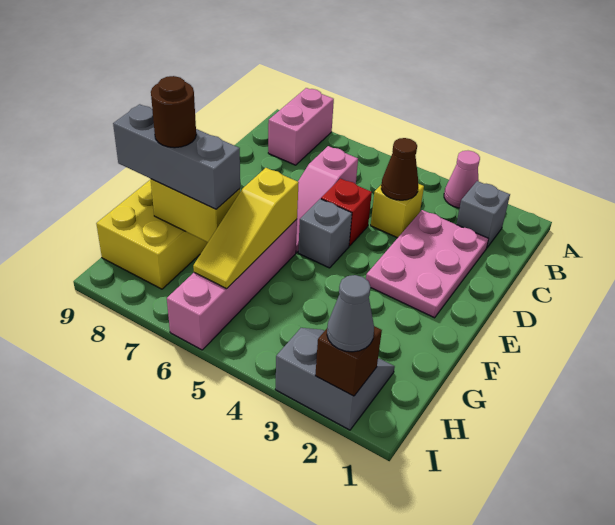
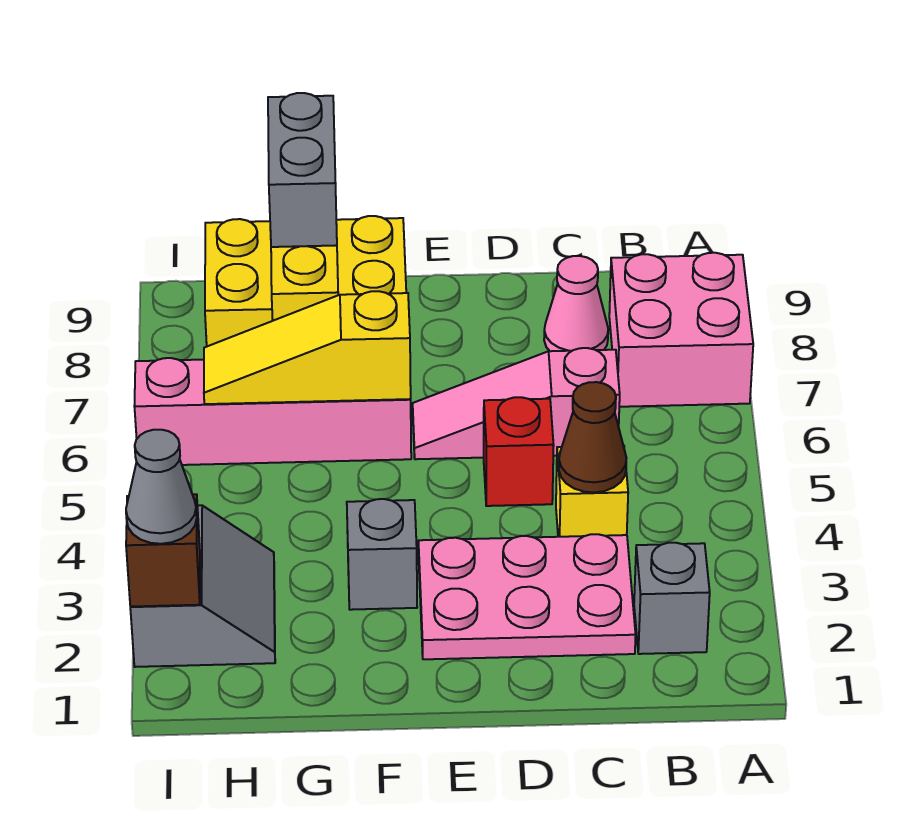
pink 1x1 cone [444,151,480,208] -> pink 1x1 cone moved to [544,256,608,351]
pink 1x2 brick [268,88,334,165] -> pink 2x2 brick [609,253,753,407]
grey 1x1 brick [298,199,352,268] -> grey 1x1 brick moved to [347,499,417,610]
grey 1x3 brick [113,104,240,209] -> grey 1x2 brick [268,93,337,247]
brown 1x1 round brick [151,76,196,148] -> none

